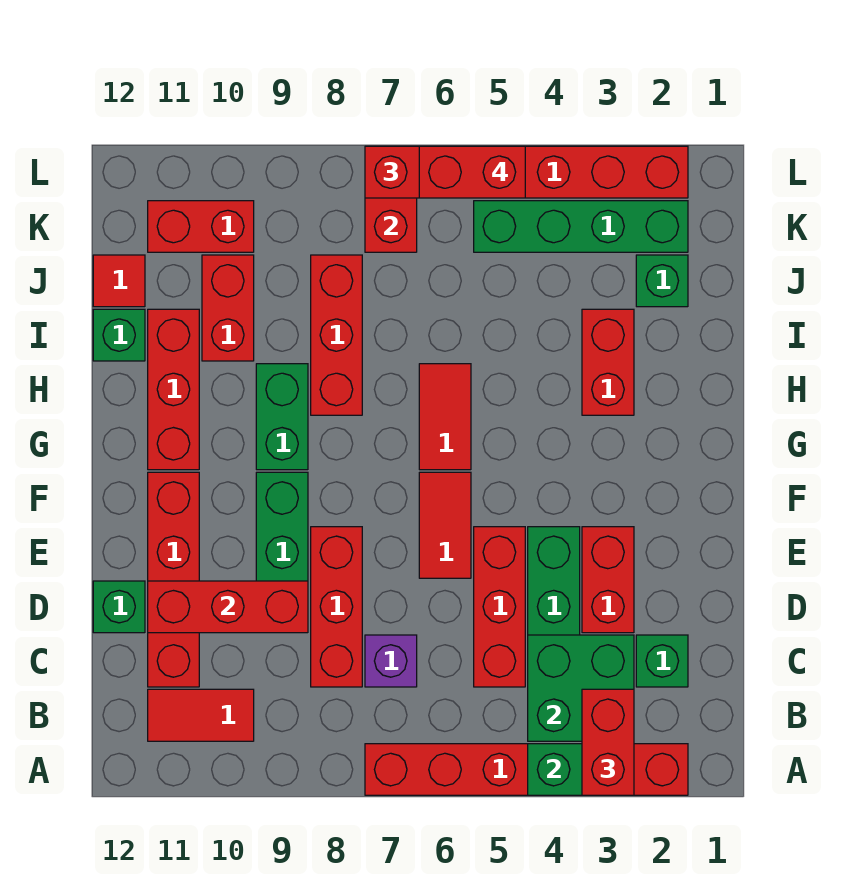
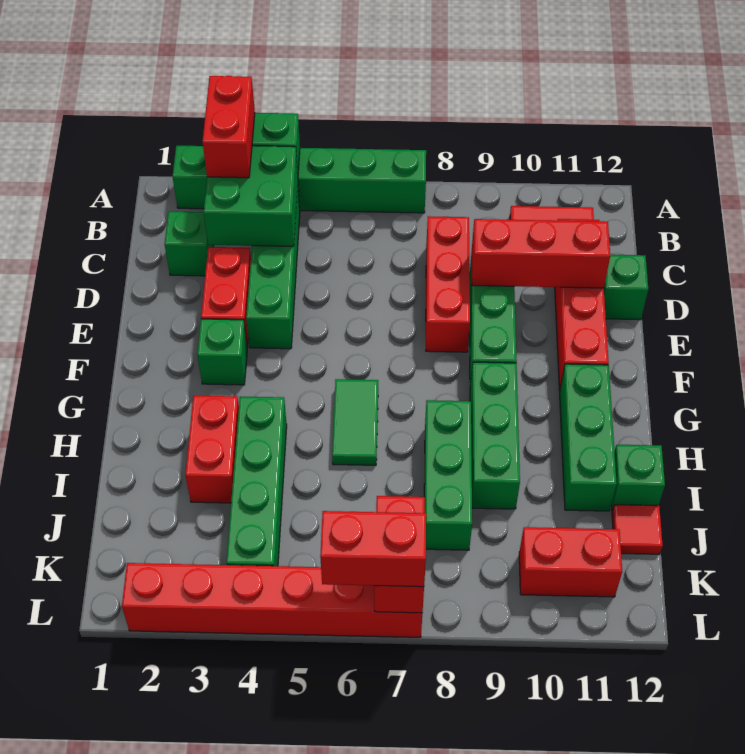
red 1x6 brick [365,744,688,795] -> green 1x6 brick [172,146,426,213]
red 1x3 brick [474,527,525,687] -> none
purple 1x1 brick [365,635,417,687] -> none
red 1x2 tile [419,472,471,578] -> none
red 1x2 tile [419,364,471,470] -> green 1x2 tile [332,379,378,465]
green 1x2 brick [256,364,308,470] -> green 1x3 brick [470,362,520,509]
red 1x3 brick [148,309,199,470] -> green 1x3 brick [560,364,617,511]
red 1x3 brick [311,255,362,415] -> green 1x3 brick [424,400,472,550]
red 1x2 brick [202,255,254,361] -> none
green 1x1 brick [636,255,688,307] -> green 1x1 brick moved to [197,319,247,385]
green 1x4 brick [474,201,688,252] -> green 1x4 brick turned to [226,396,287,566]
red 1x2 brick [419,146,525,198] -> none

